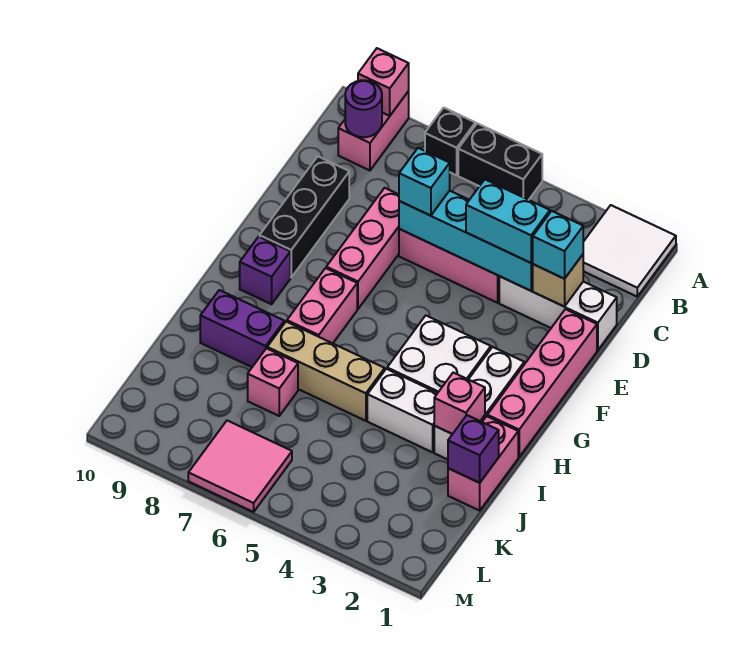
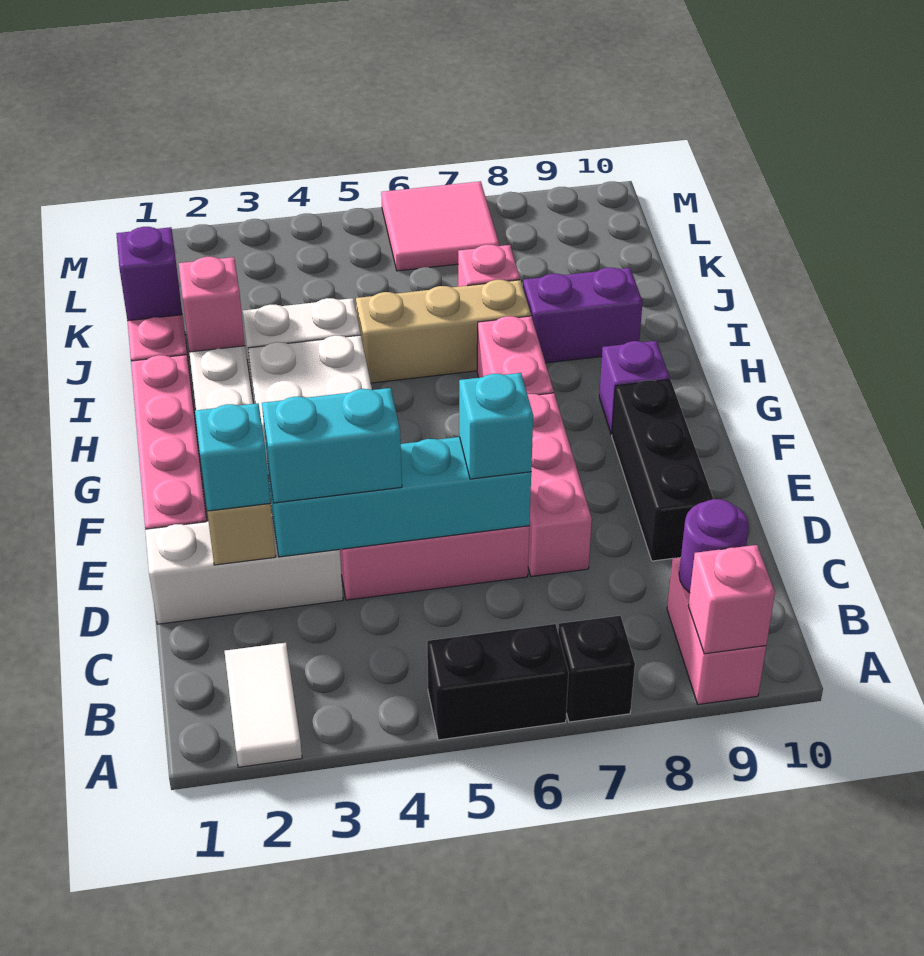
white 2x2 tile [583,205,676,296] -> white 1x2 tile [225,643,302,767]

